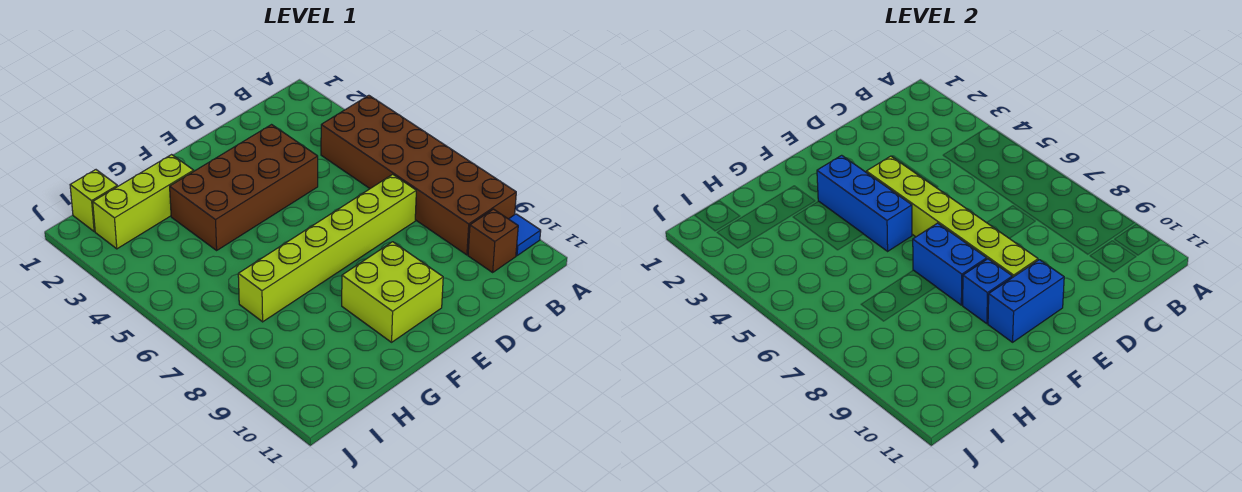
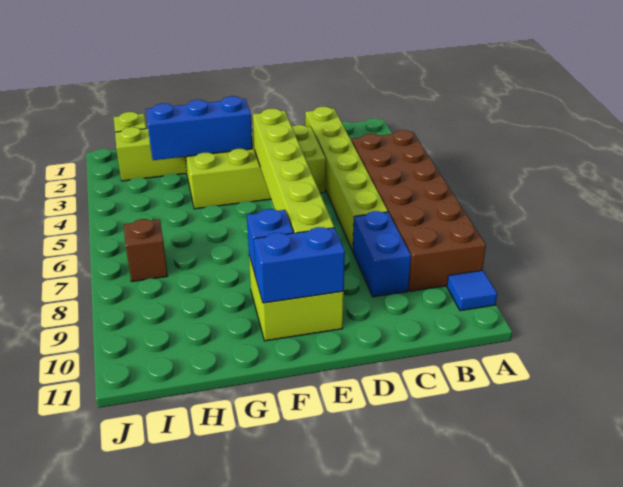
brown 1x1 brick [468,209,518,272] -> brown 1x1 brick moved to [124,219,168,281]
lime 1x6 brick [238,174,416,322] -> lime 1x6 brick turned to [305,107,388,251]
brown 2x4 brick [170,125,318,250] -> lime 2x4 brick [185,125,326,209]
blue 1x3 brick [817,155,912,251] -> blue 1x3 brick turned to [146,96,252,160]
blue 1x2 brick [913,223,987,305] -> blue 1x2 brick moved to [353,211,411,297]

